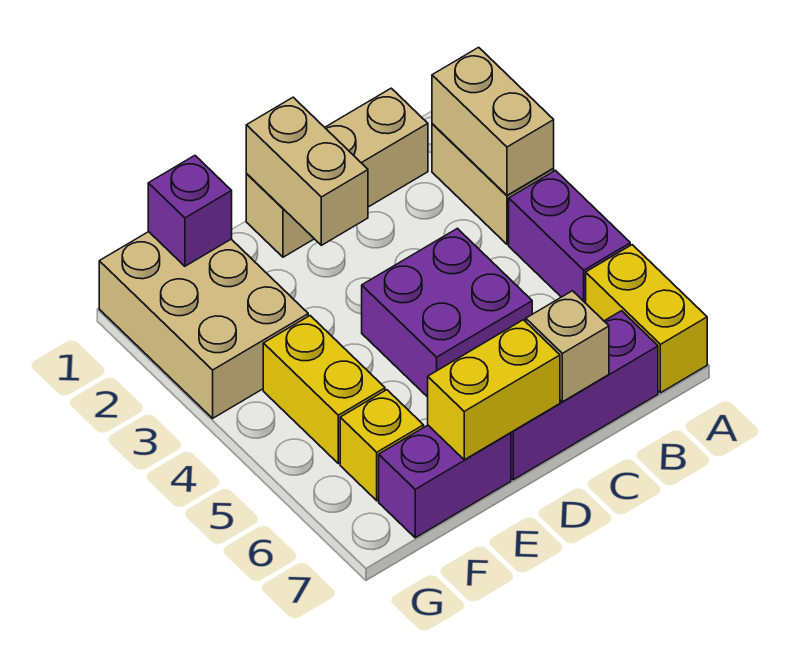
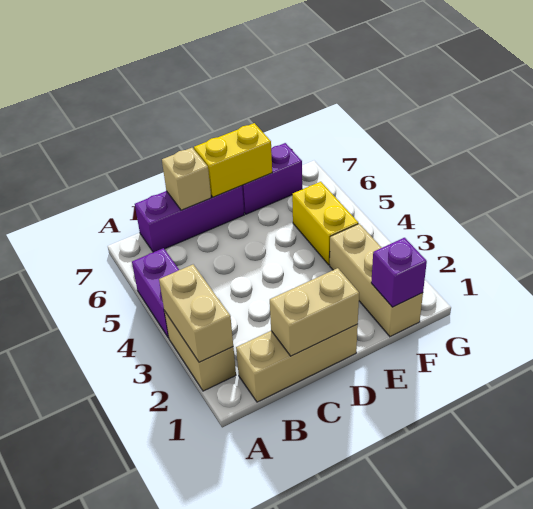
yellow 1x2 brick [586,245,707,393] -> none
purple 2x2 brick [362,228,532,397] -> none
tan 1x2 brick [246,97,368,245] -> tan 1x2 brick turned to [270,268,359,356]
tan 2x3 brick [99,232,308,418] -> tan 1x3 brick [330,224,423,337]
yellow 1x1 brick [340,390,424,501] -> none

